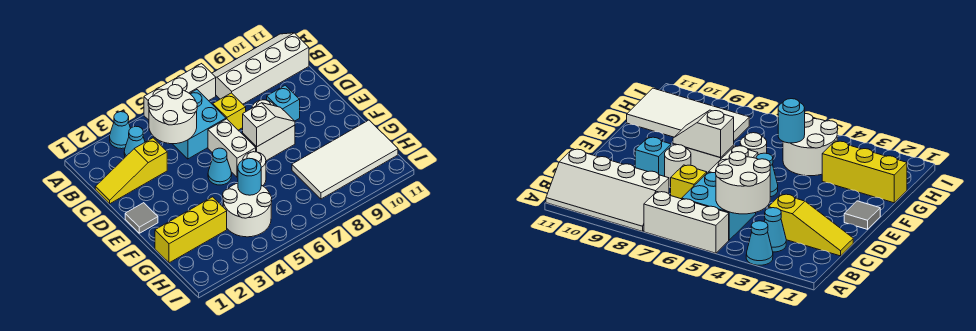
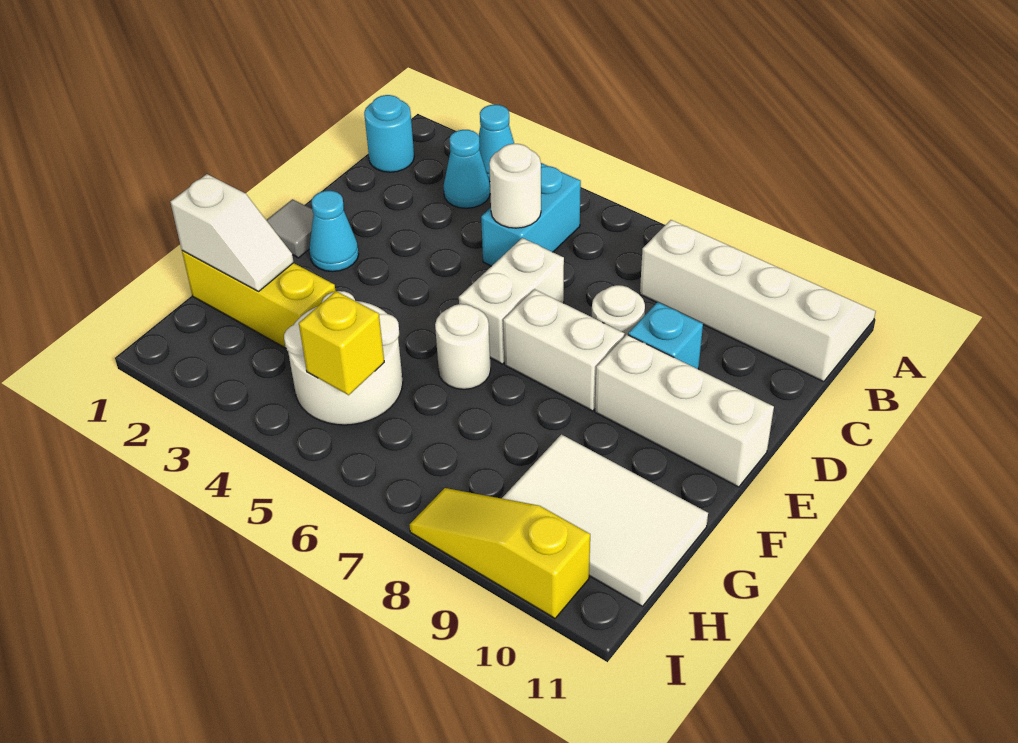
white 1x3 brick [144,64,216,120] -> white 1x3 brick moved to [595,335,774,487]
white 2x2 round brick [148,85,197,144] -> white 1x1 round brick [489,144,541,228]
cyan 2x2 brick [173,90,226,159] -> cyan 1x2 brick [481,163,581,266]
yellow 1x3 slope [95,138,167,204] -> yellow 1x3 slope moved to [410,488,590,618]
yellow 1x1 brick [213,93,246,130] -> yellow 1x1 brick moved to [299,291,384,395]
cyan 1x1 cone [208,148,232,185] -> cyan 1x1 cone moved to [309,191,359,272]
white 1x2 slope [243,103,295,147] -> white 1x2 slope moved to [171,174,294,291]
cyan 1x1 round brick [238,158,261,195] -> cyan 1x1 round brick moved to [364,95,414,172]
white 2x4 tile [292,120,398,199] -> white 2x3 tile [502,435,708,606]

